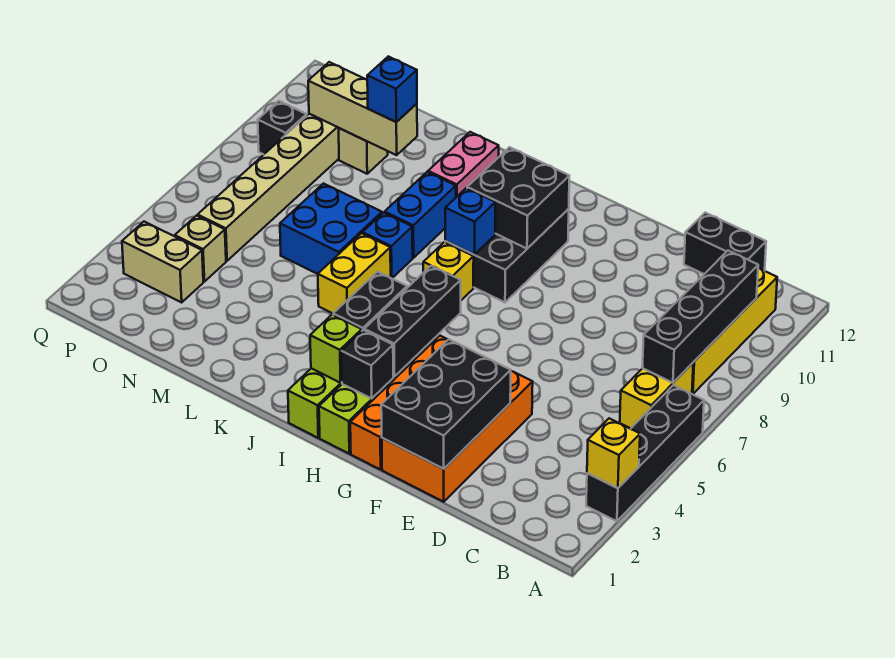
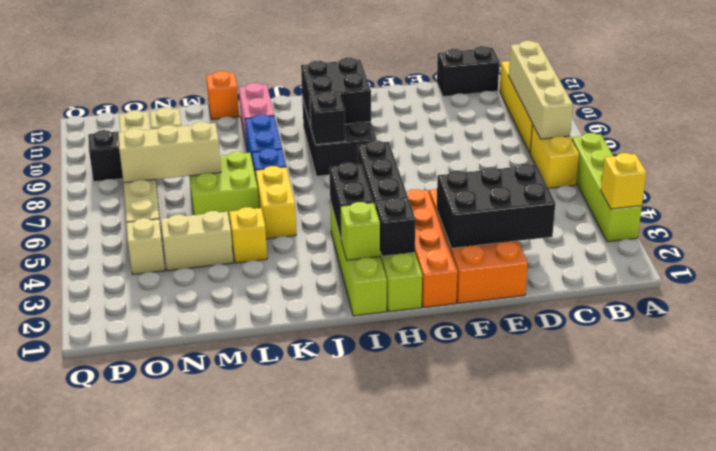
black 1x4 brick [586,385,704,521] -> lime 1x4 brick [572,133,642,242]
black 1x4 brick [642,251,758,383] -> tan 1x4 brick [509,41,573,139]
black 2x3 brick [381,339,511,469] -> black 2x3 brick turned to [437,164,555,248]
yellow 1x1 brick [423,242,474,300] -> yellow 1x1 brick moved to [229,207,267,263]
blue 1x1 brick [445,188,496,255] -> black 1x1 brick [310,92,345,145]
blue 2x2 brick [280,184,382,274] -> lime 2x2 brick [189,152,259,223]
none -> orange 1x1 brick [206,71,239,120]
tan 1x3 brick [308,62,417,155] -> tan 1x3 brick moved to [118,122,221,183]
blue 1x1 brick [367,57,417,122] -> none
tan 1x2 brick [122,222,203,302] -> tan 1x2 brick moved to [161,211,233,271]

